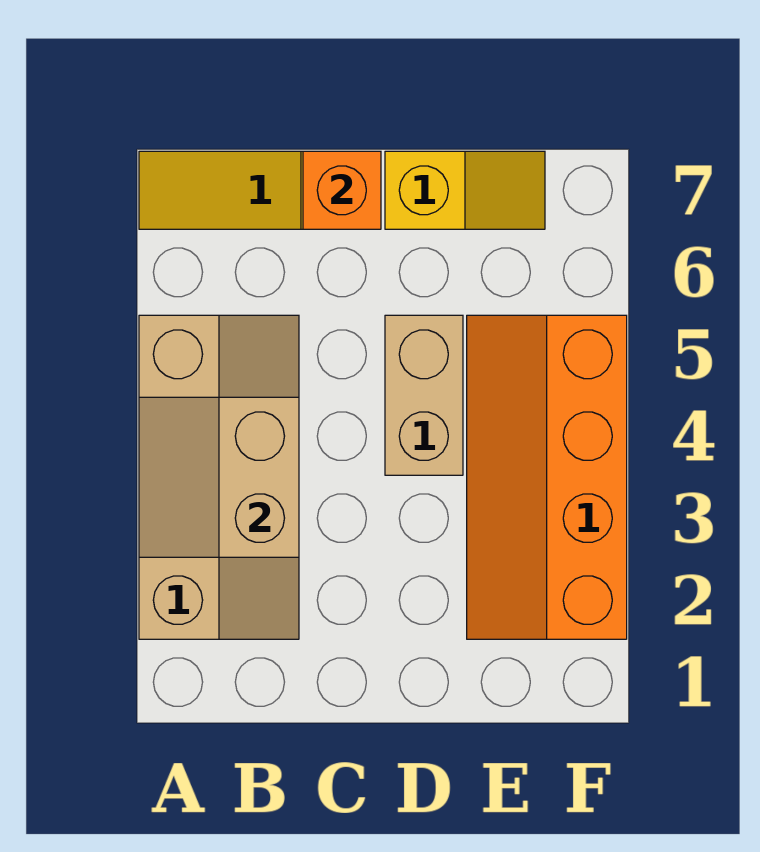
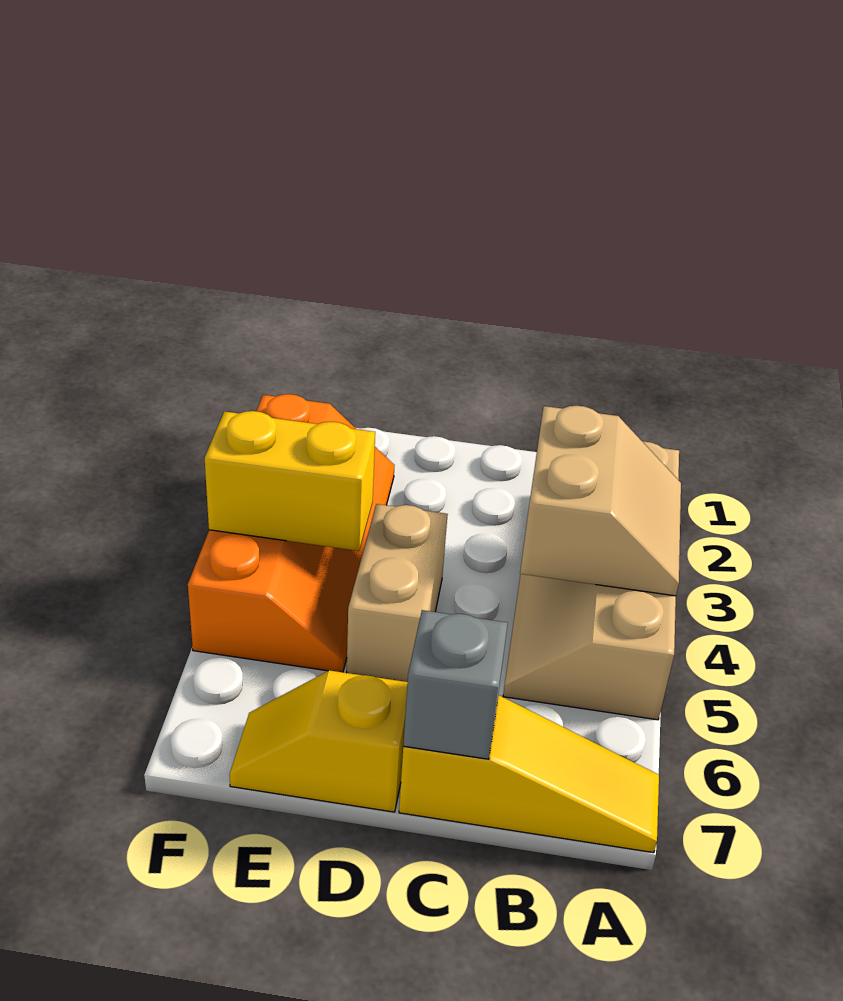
orange 1x1 brick [303,151,381,229] -> grey 1x1 brick [403,610,508,759]
none -> yellow 1x2 brick [205,411,375,551]

